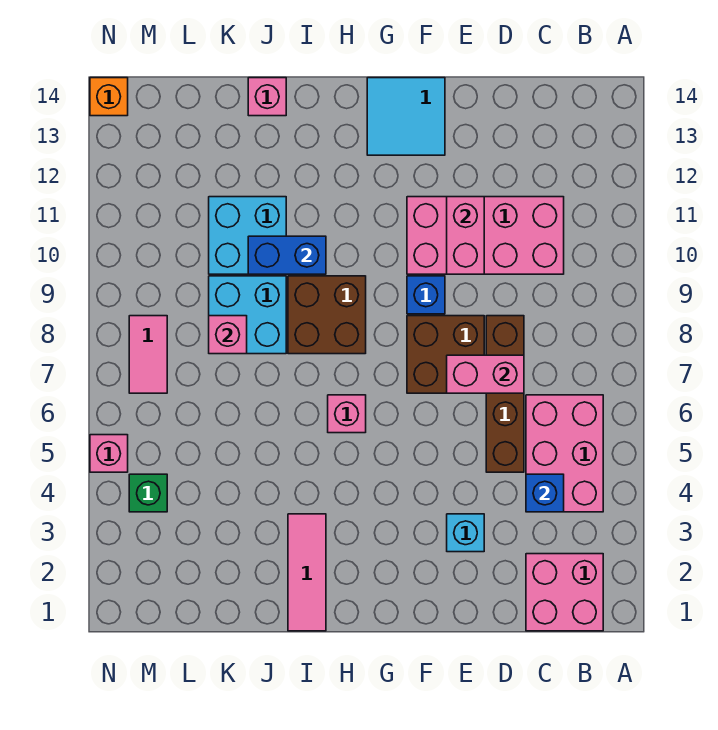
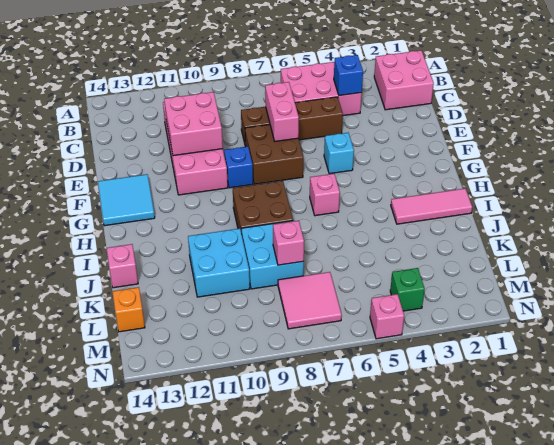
cyan 1x1 brick [447,514,484,552] -> cyan 1x1 brick moved to [324,133,354,174]
pink 1x2 brick [447,197,484,274] -> pink 2x2 brick [164,92,223,156]
blue 1x2 brick [248,236,326,274] -> none
pink 1x2 tile [129,316,167,393] -> pink 2x2 tile [278,272,342,329]
orange 1x1 brick [90,78,128,116] -> orange 1x1 brick moved to [113,287,145,332]

